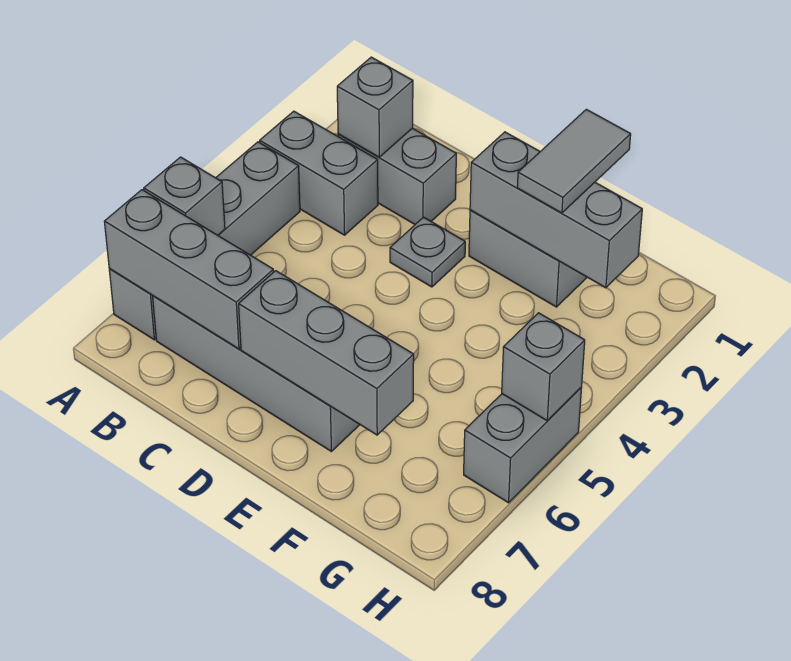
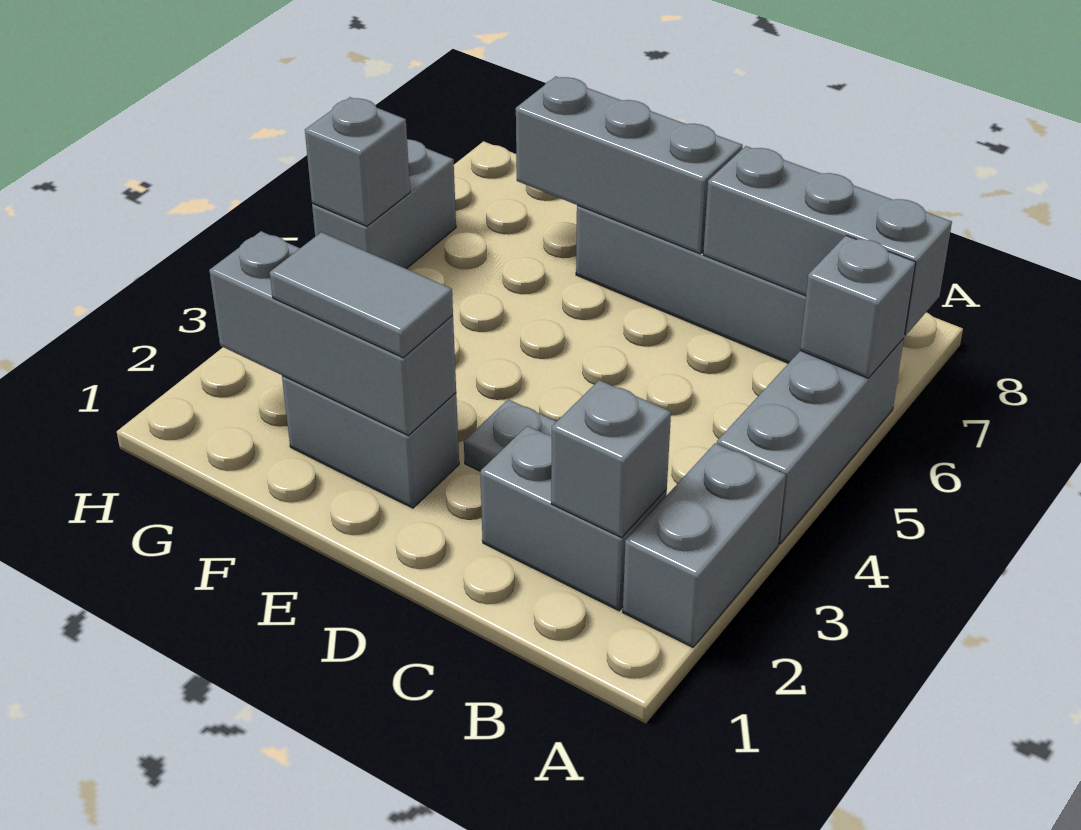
grey 1x2 brick [260,111,378,235] -> grey 1x2 brick turned to [623,443,786,647]
grey 1x4 brick [109,142,300,340] -> grey 1x3 brick [717,338,904,544]
grey 1x2 tile [517,109,631,213] -> grey 1x2 tile turned to [270,232,453,358]

